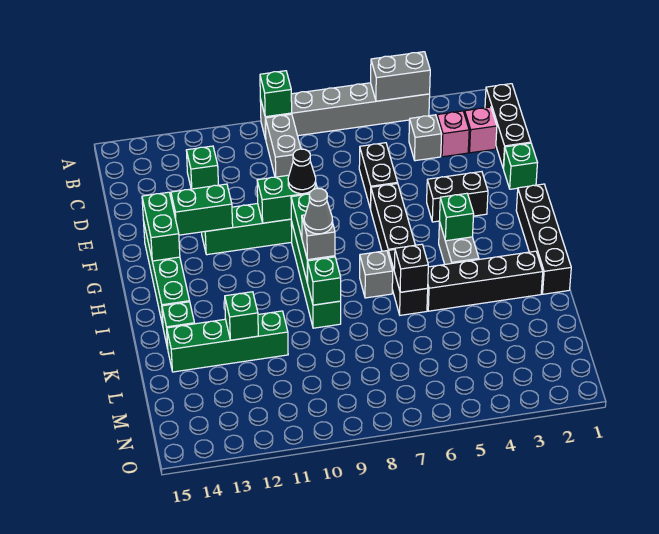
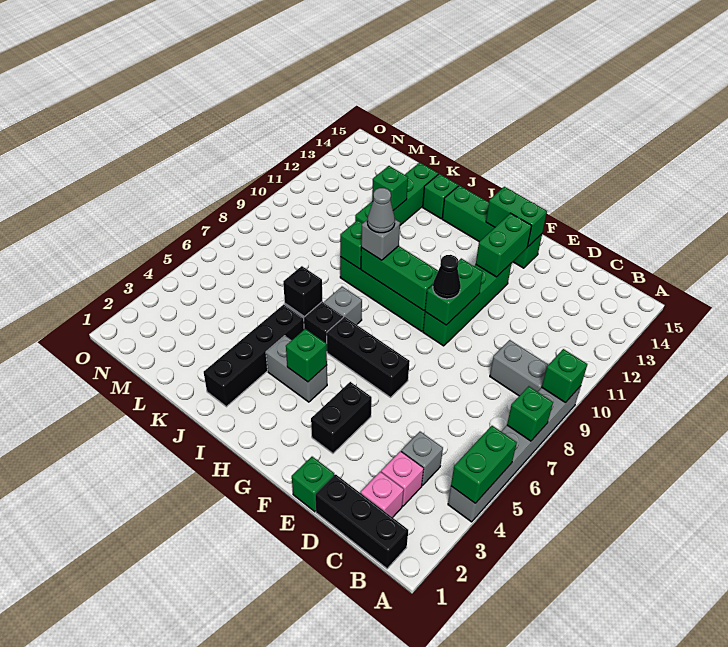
grey 1x2 brick [371,52,430,101] -> green 1x2 brick [451,426,517,503]
green 1x1 brick [186,146,218,189] -> green 1x1 brick moved to [507,386,553,441]
black 1x2 brick [359,143,398,209] -> none
black 1x4 brick [516,184,571,294] -> none

